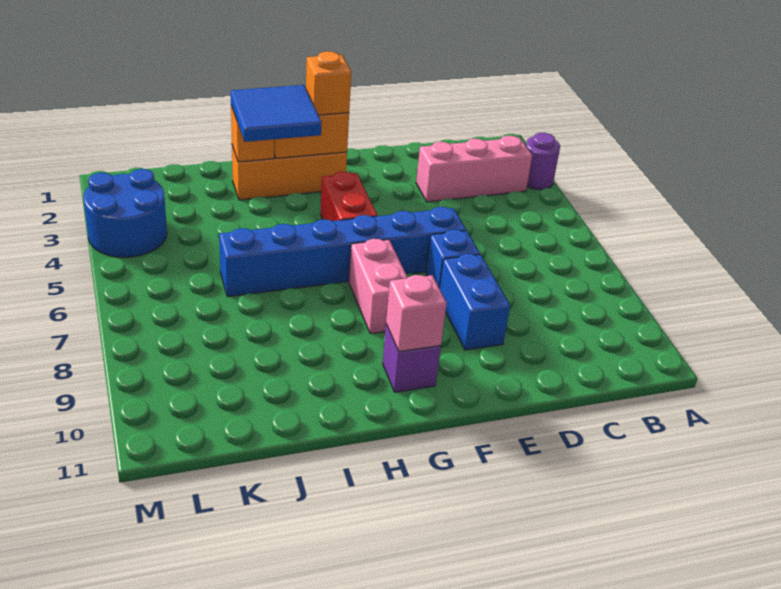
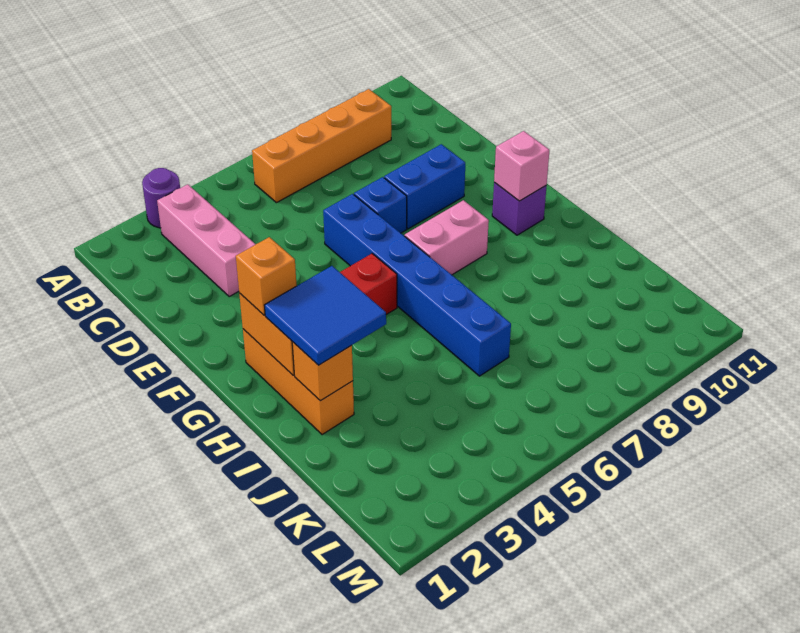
none -> orange 1x4 brick [252,89,391,203]
blue 2x2 round brick [83,169,167,257] -> none

